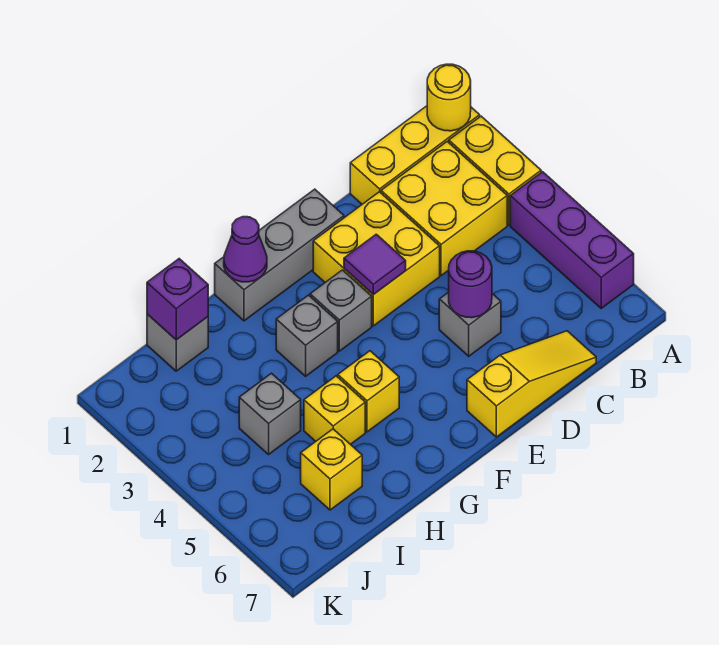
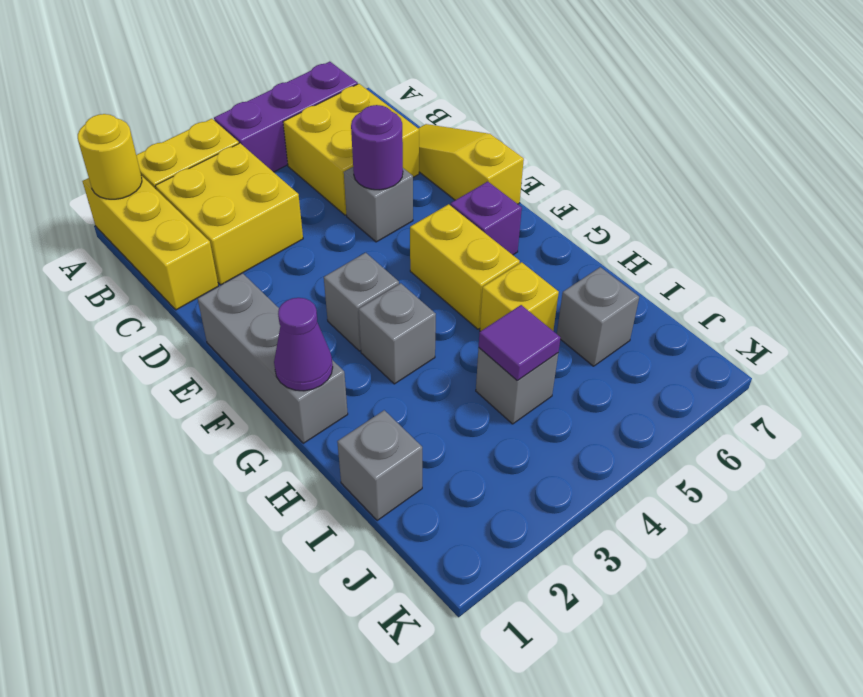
yellow 2x2 brick [313,192,440,326] -> yellow 2x2 brick moved to [283,84,419,215]
purple 1x1 tile [344,234,406,295] -> purple 1x1 tile moved to [479,305,560,380]
yellow 1x1 brick [338,351,399,432] -> yellow 1x2 brick [410,204,520,329]
purple 1x1 brick [147,259,208,340] -> purple 1x1 brick moved to [450,182,522,255]
yellow 1x1 brick [301,429,362,510] -> grey 1x1 brick [557,267,639,366]

